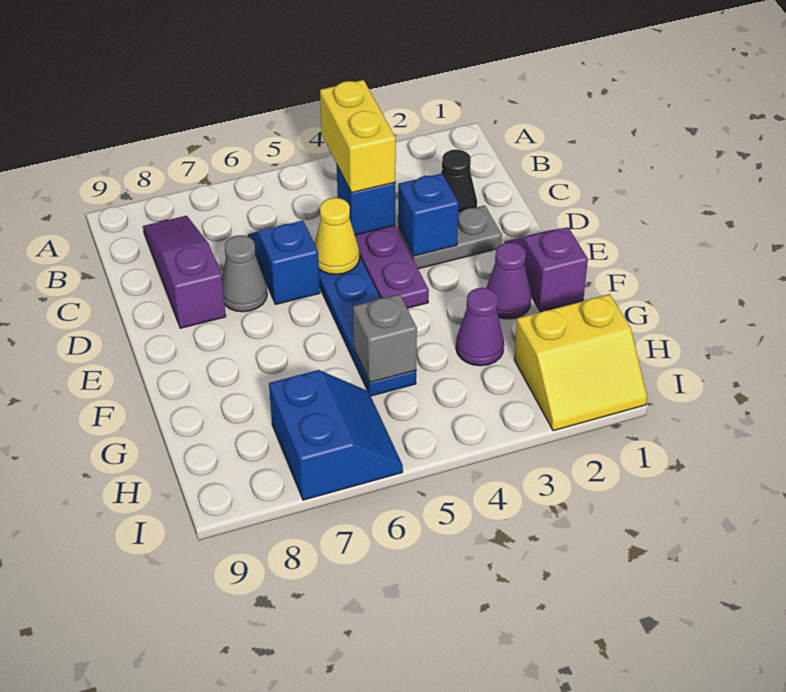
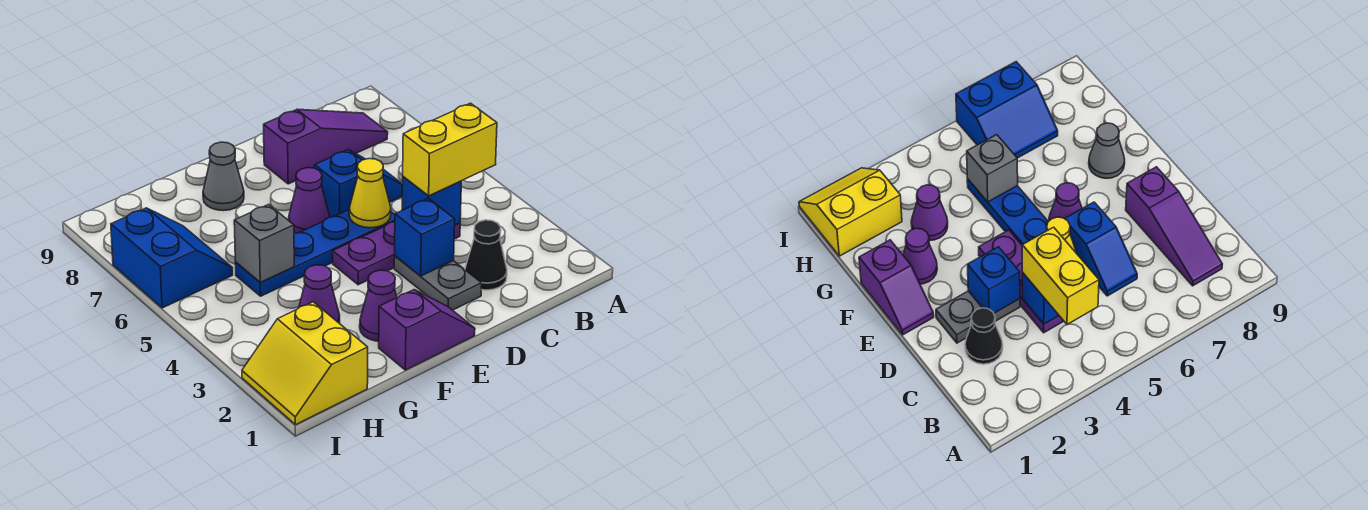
grey 1x1 cone [222,235,267,312] -> grey 1x1 cone moved to [203,142,244,211]
none -> purple 1x1 cone [289,168,330,233]
blue 2x2 slope [269,370,403,500] -> blue 2x2 slope turned to [111,208,233,308]

